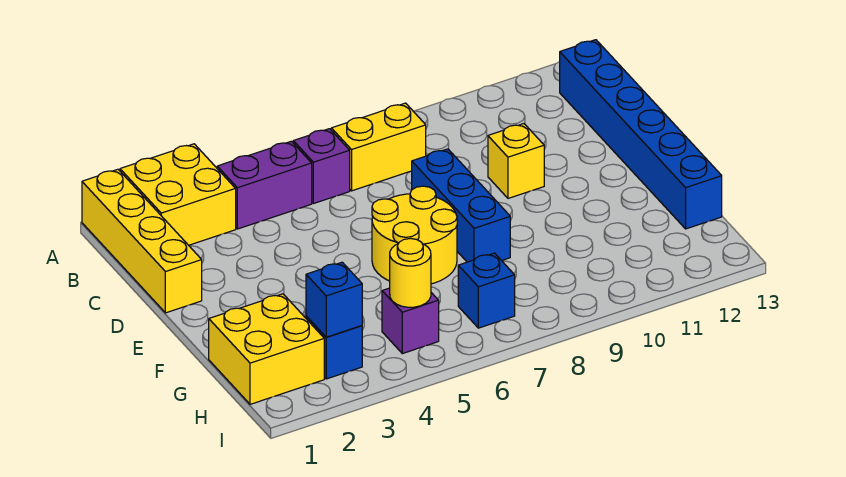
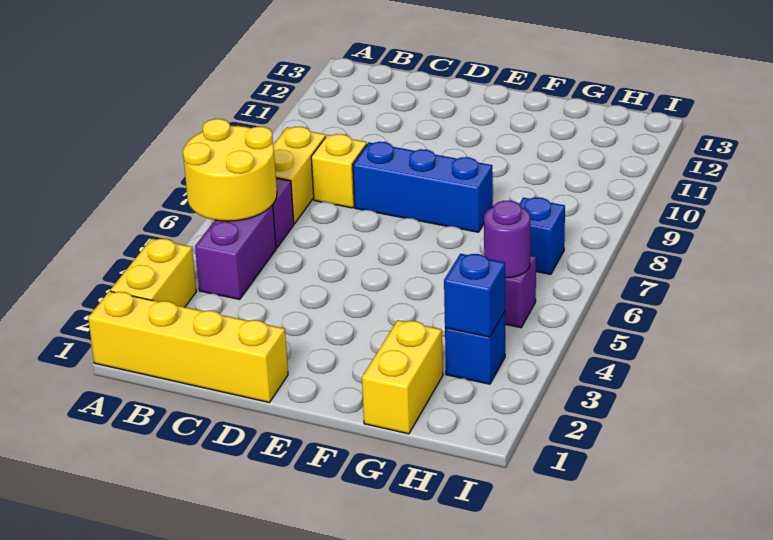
yellow 2x2 brick [120,144,236,245] -> yellow 1x2 brick [110,239,196,307]
blue 1x6 brick [560,40,722,229] -> none
yellow 1x1 brick [488,124,544,198] -> yellow 1x1 brick moved to [311,134,367,208]
yellow 2x2 round brick [372,186,457,284] -> yellow 2x2 round brick moved to [183,119,277,221]
yellow 2x2 brick [209,294,324,404] -> yellow 1x2 brick [362,320,443,434]
yellow 1x1 round brick [390,238,431,307] -> purple 1x1 round brick [484,201,530,278]

